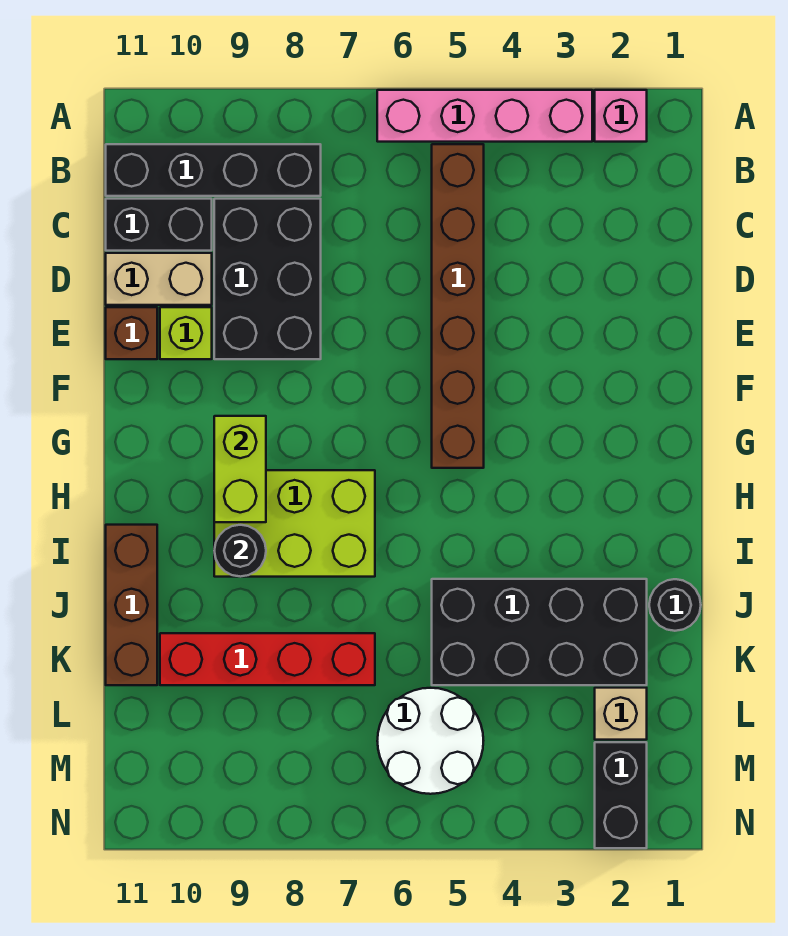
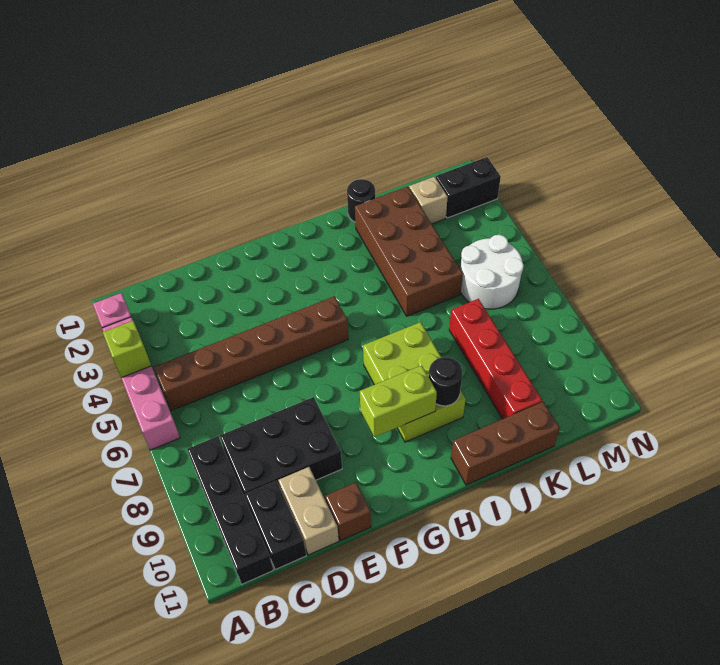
lime 1x1 brick [160,307,212,359] -> lime 1x1 brick moved to [103,321,151,378]
black 2x4 brick [432,579,647,685] -> brown 2x4 brick [355,186,463,316]

